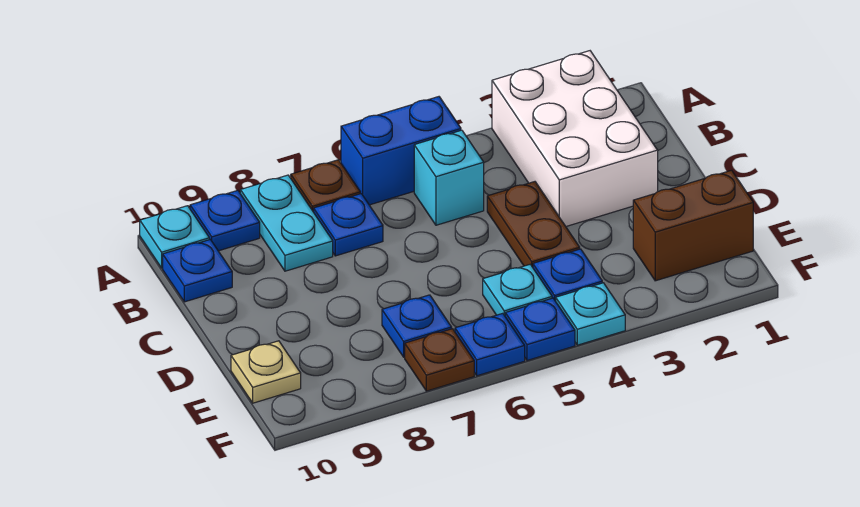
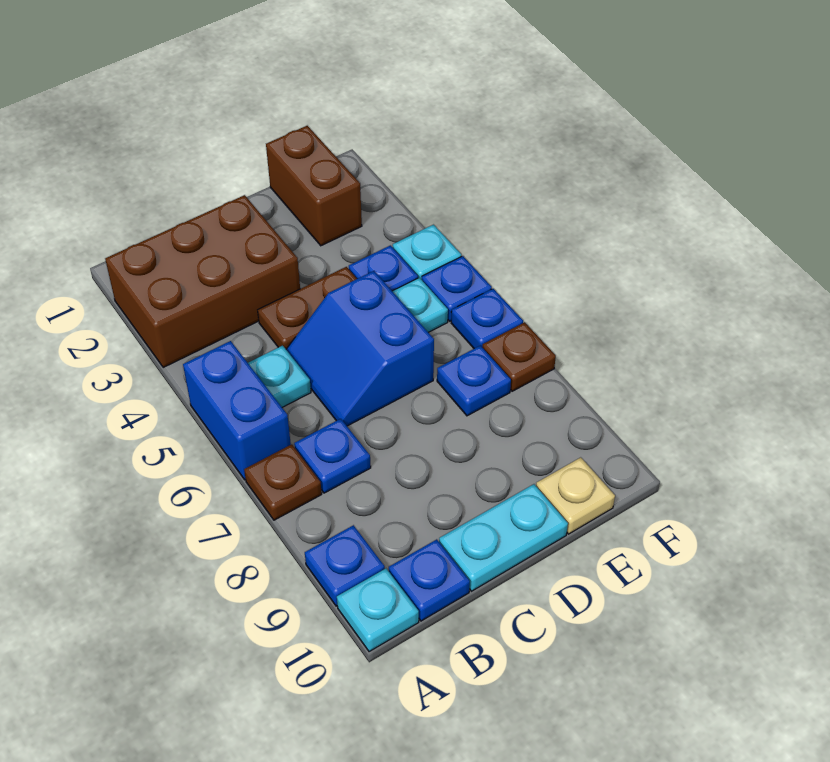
white 2x3 brick [492,51,658,226] -> brown 2x3 brick [105,195,300,367]
cyan 1x2 plate [240,175,333,271] -> cyan 1x2 plate moved to [439,484,568,591]
cyan 1x1 brick [414,130,484,225] -> cyan 1x1 plate [248,346,311,407]
none -> blue 2x2 slope [286,271,434,426]

